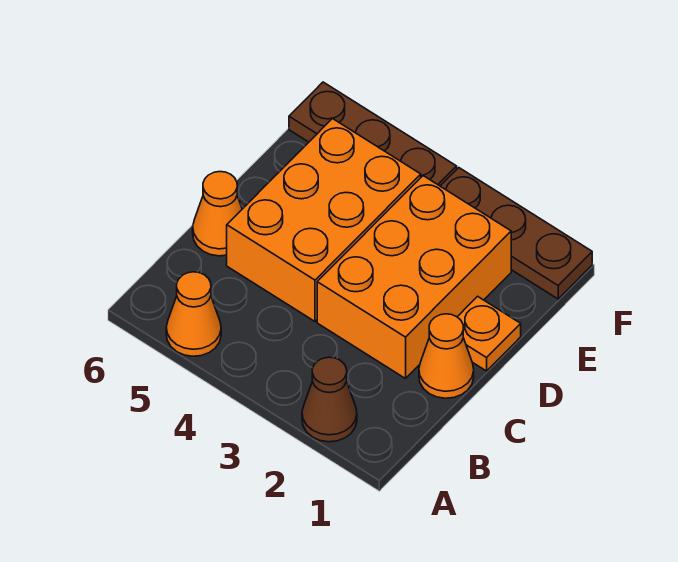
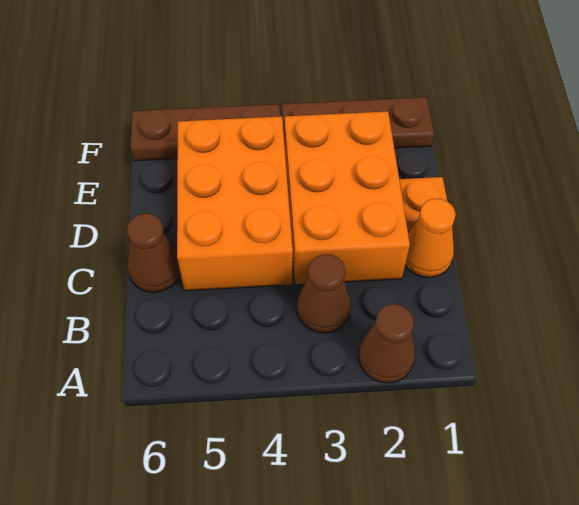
orange 1x1 cone [166,272,221,356] -> none
none -> brown 1x1 cone [297,254,351,333]
orange 1x1 cone [193,171,242,256] -> brown 1x1 cone [127,213,181,292]

